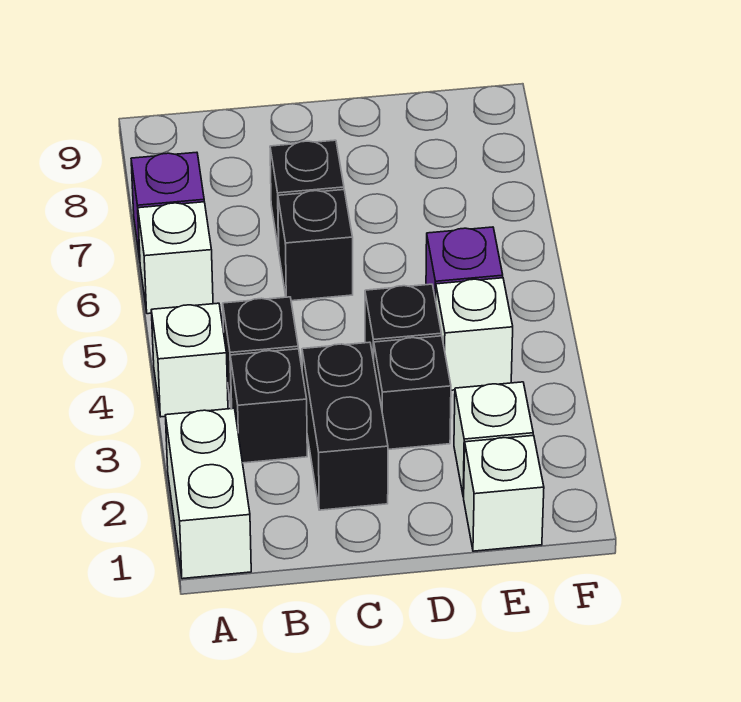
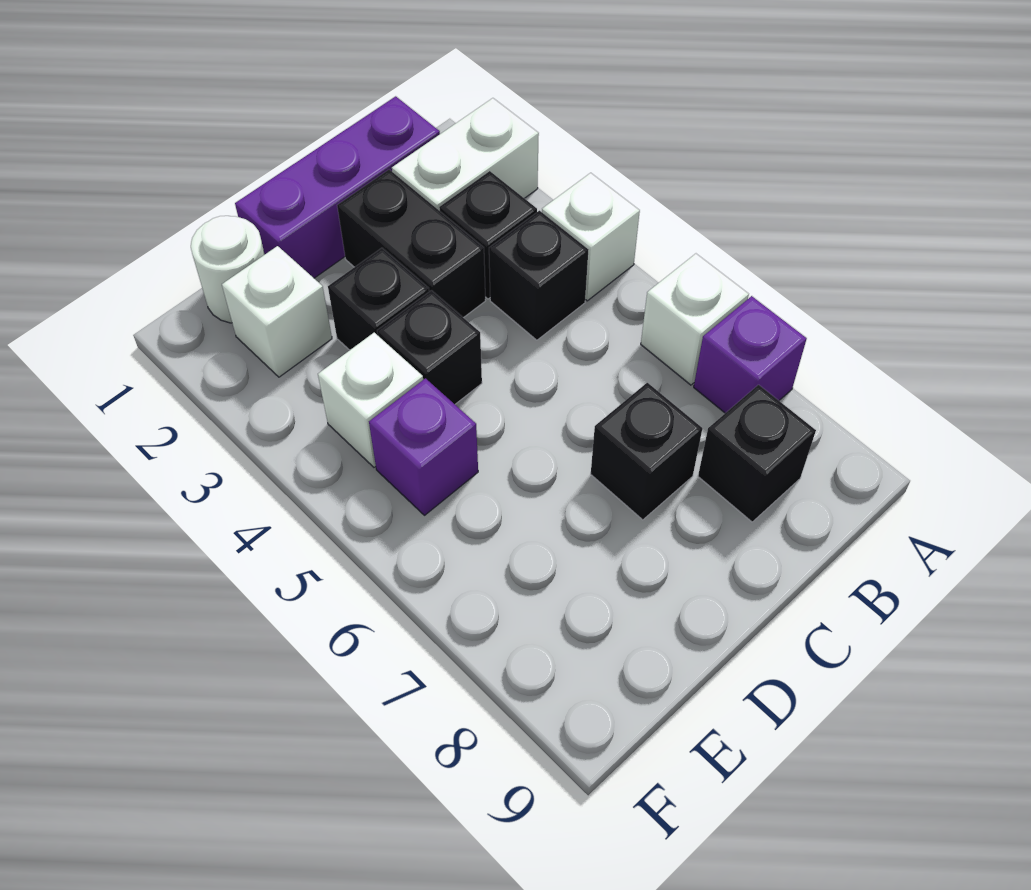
white 1x2 brick [165,408,251,579] -> white 1x2 brick turned to [392,98,539,211]
none -> purple 1x3 brick [235,96,440,278]
black 1x1 brick [278,190,353,301] -> black 1x1 brick moved to [698,385,816,522]
white 1x1 brick [464,435,544,551] -> white 1x1 round brick [191,216,265,323]

